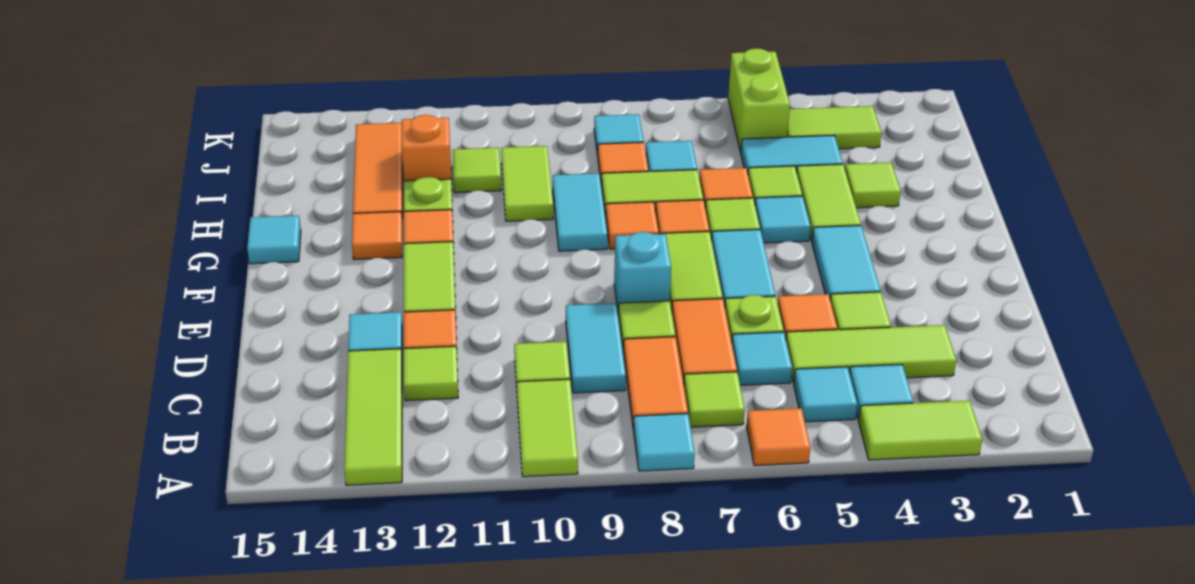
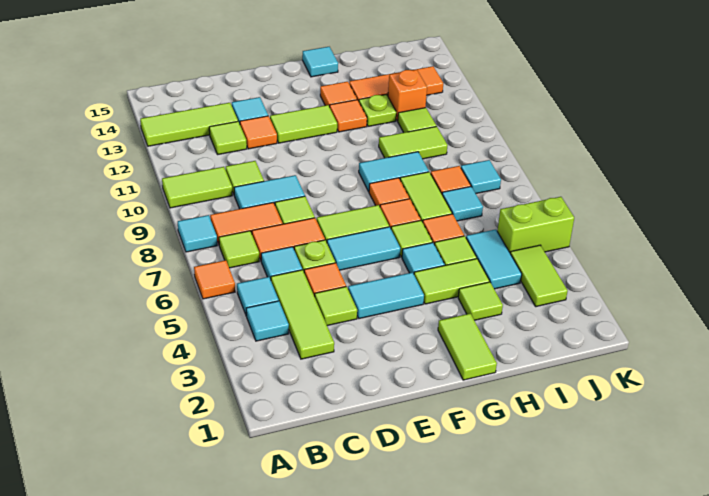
lime 1x2 tile [858,401,982,460] -> lime 1x2 tile moved to [438,314,497,380]
cyan 1x1 brick [614,232,671,316] -> none

